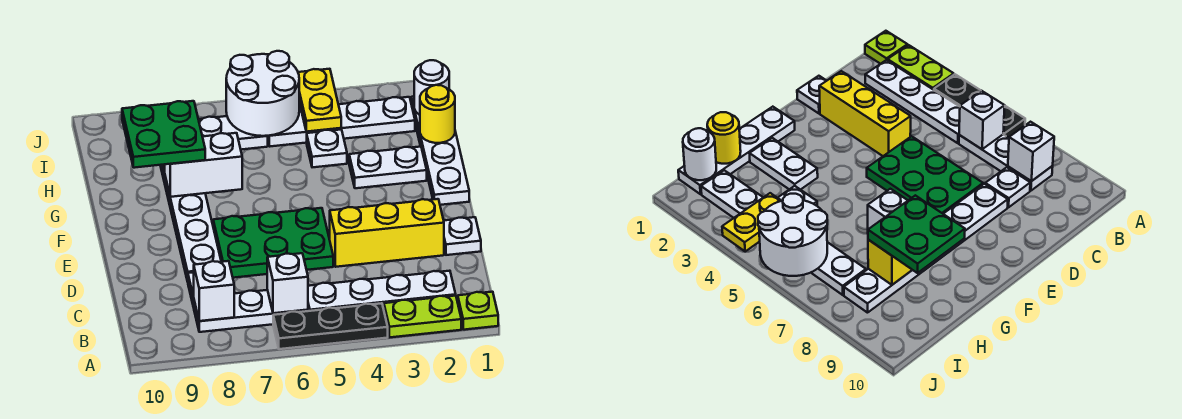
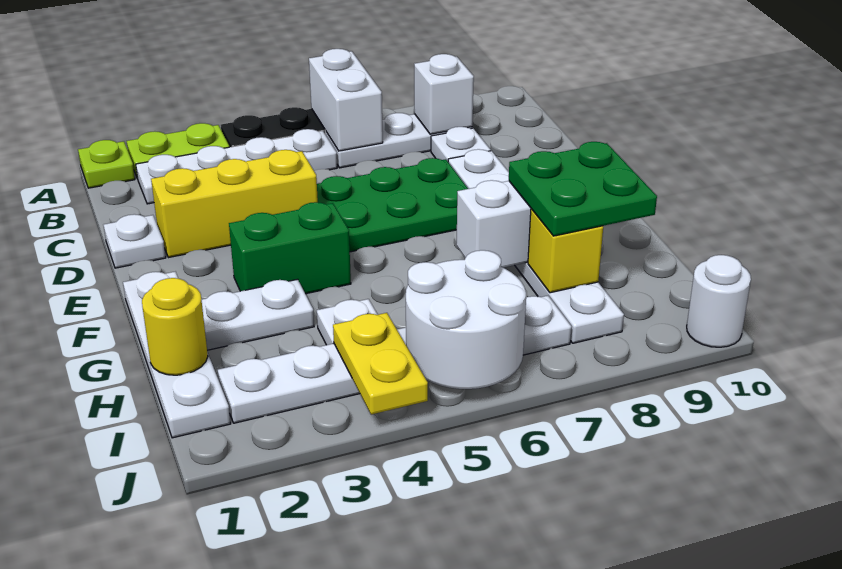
white 1x1 brick [267,253,308,313] -> white 1x2 brick [309,49,383,151]
none -> green 1x2 brick [229,202,351,294]
white 1x1 round brick [414,60,449,115] -> white 1x1 round brick moved to [687,255,751,347]

